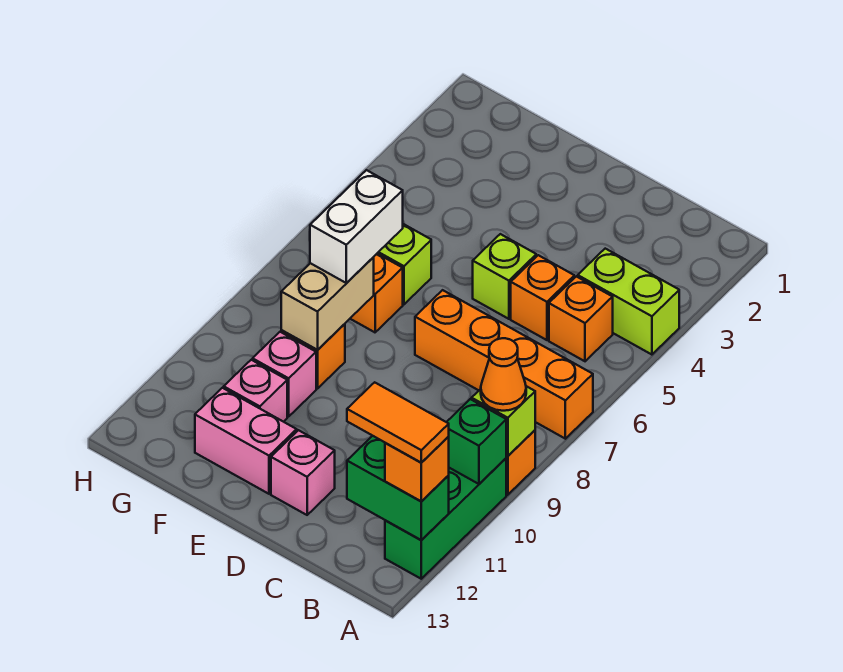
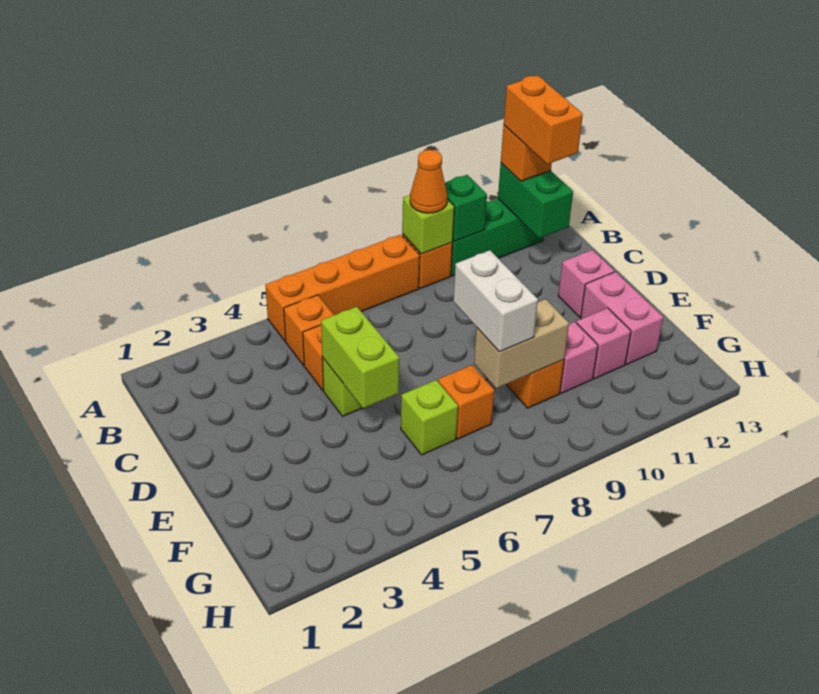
lime 1x2 brick [578,249,679,355] -> lime 1x2 brick moved to [321,307,399,408]
orange 1x4 brick [415,290,593,439] -> orange 1x4 brick turned to [265,235,420,341]
orange 1x2 tile [347,382,449,463] -> orange 1x2 brick [504,75,583,164]
white 1x2 brick [310,170,403,283] -> white 1x2 brick turned to [453,250,538,352]

